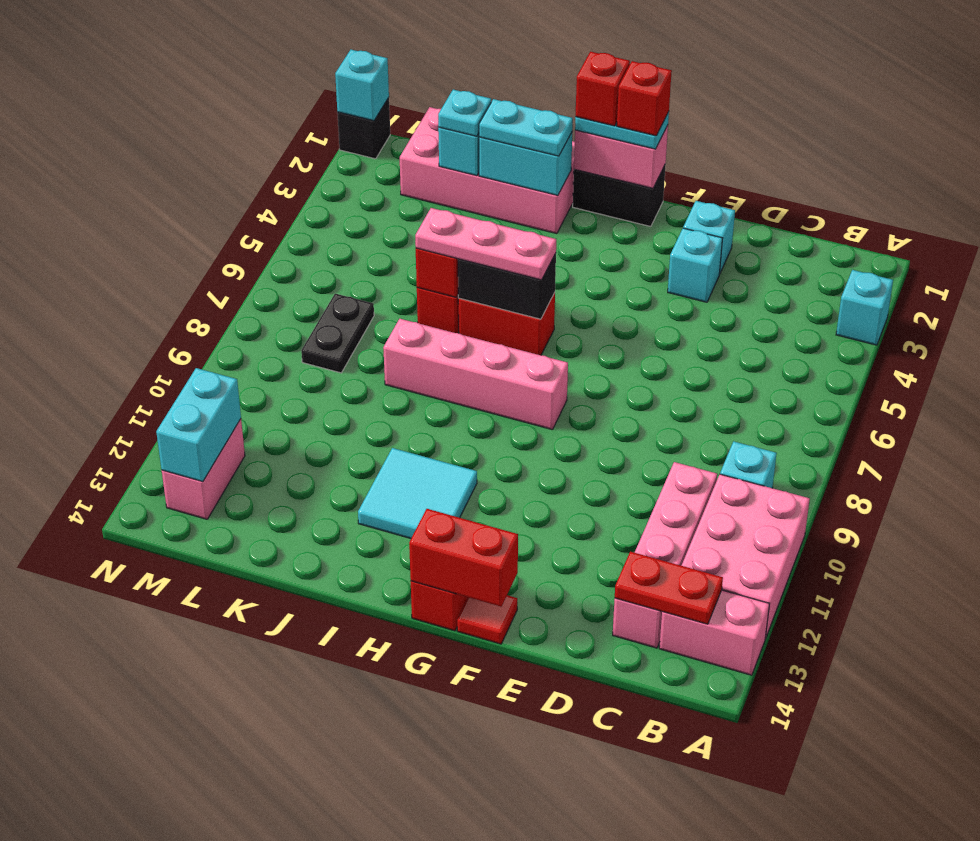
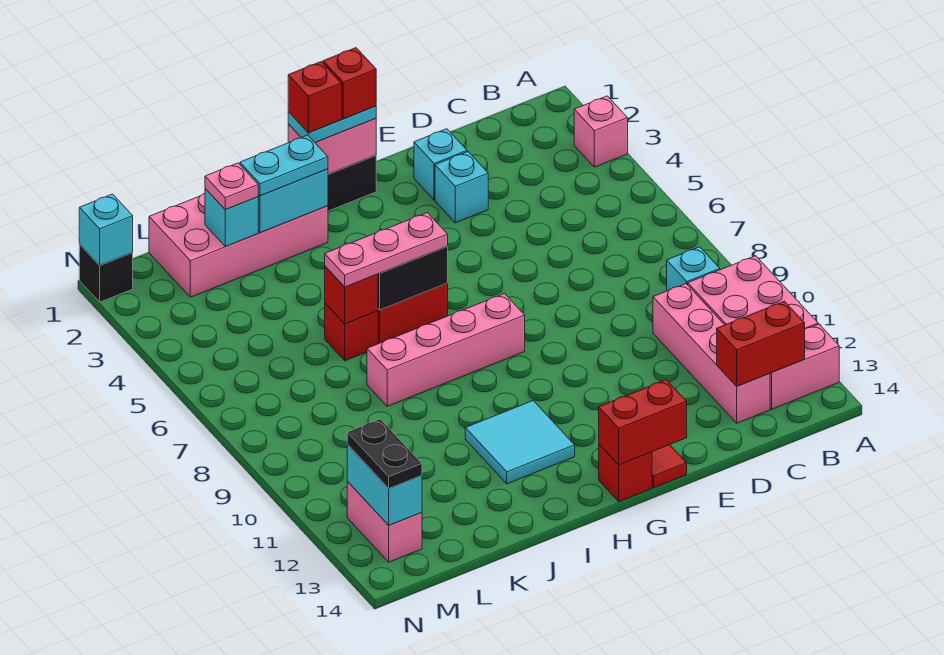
cyan 1x1 brick [836,270,893,345] -> pink 1x1 brick [574,96,628,167]
red 1x2 plate [615,552,723,624] -> red 1x2 brick [717,301,805,386]
cyan 1x1 plate [438,90,491,136] -> pink 1x1 plate [205,163,258,209]
black 1x2 plate [301,294,374,373] -> black 1x2 plate moved to [347,419,422,488]

